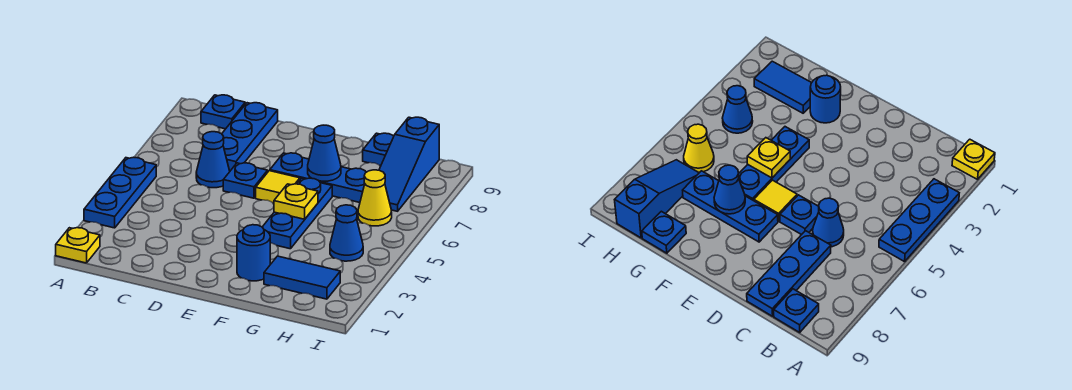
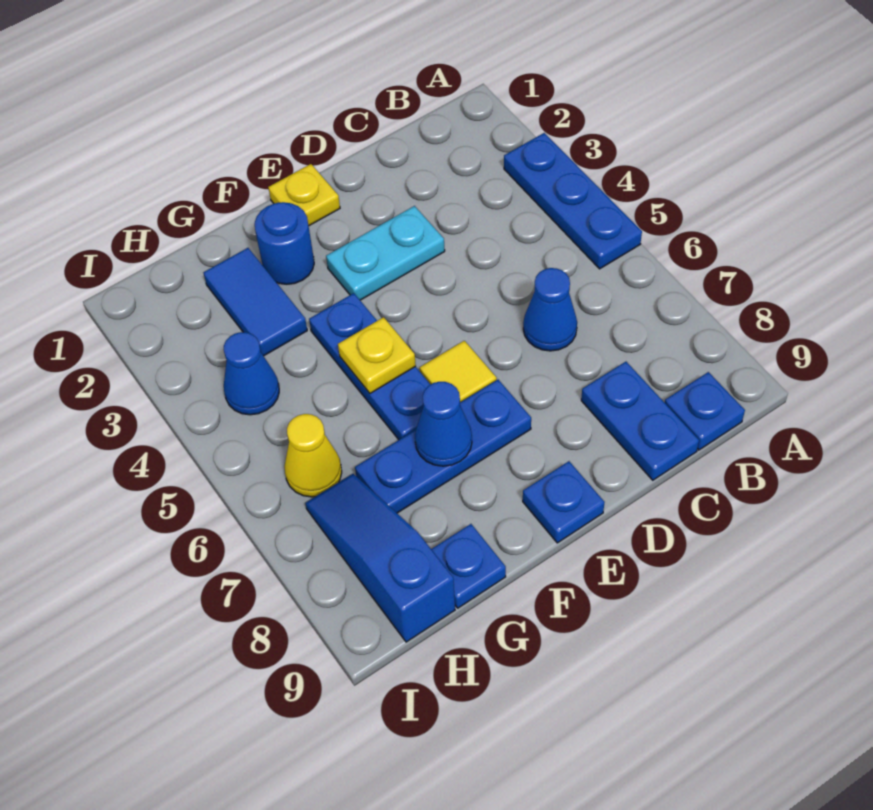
yellow 1x1 plate [56,228,100,263] -> yellow 1x1 plate moved to [268,164,340,226]
blue 1x3 plate [222,103,278,171] -> blue 1x2 plate [581,362,699,480]
none -> cyan 1x2 plate [326,206,445,300]
blue 1x1 plate [223,163,268,198] -> blue 1x1 plate moved to [523,461,605,543]
blue 1x2 tile [264,256,340,299] -> blue 1x2 tile turned to [203,248,307,356]

